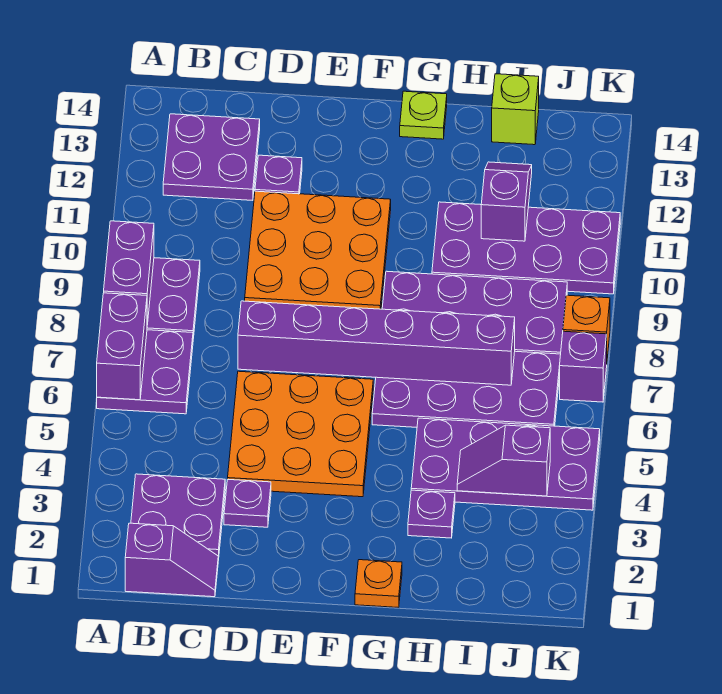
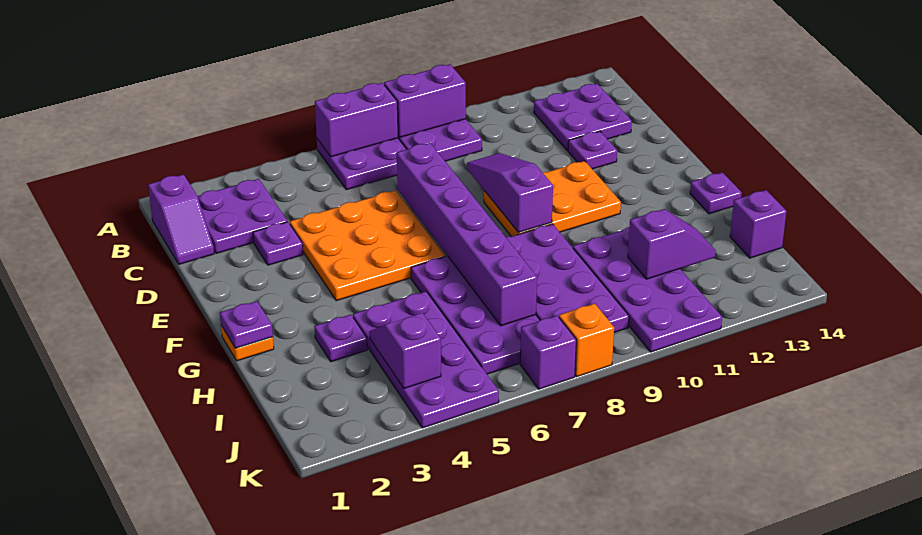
orange 3x3 plate [245,191,391,309] -> orange 2x3 plate [484,161,621,236]
none -> purple 1x3 slope [467,153,553,233]
none -> purple 1x1 plate [220,301,273,348]
lime 1x1 plate [400,91,447,139] -> purple 1x1 plate [690,172,742,214]
lime 1x1 brick [492,74,539,145] -> purple 1x1 brick [730,190,787,258]

